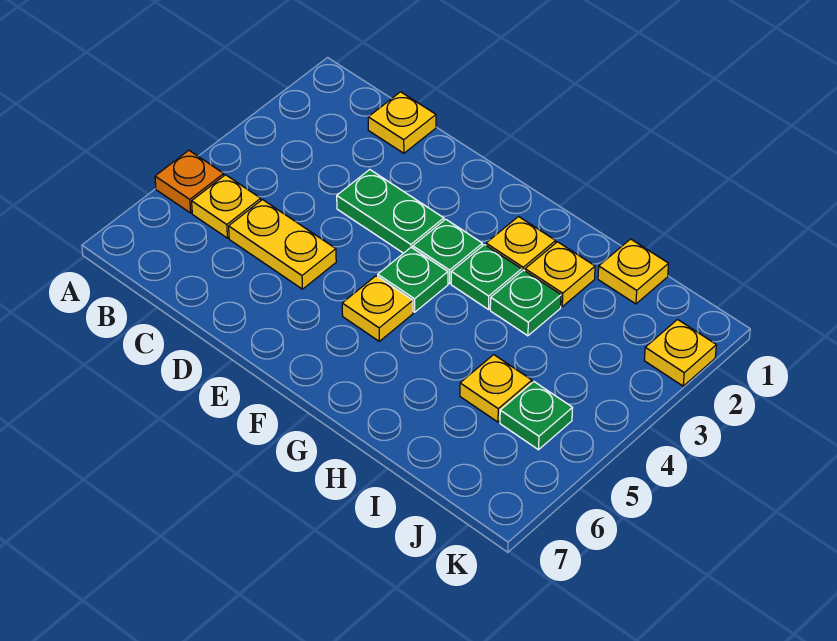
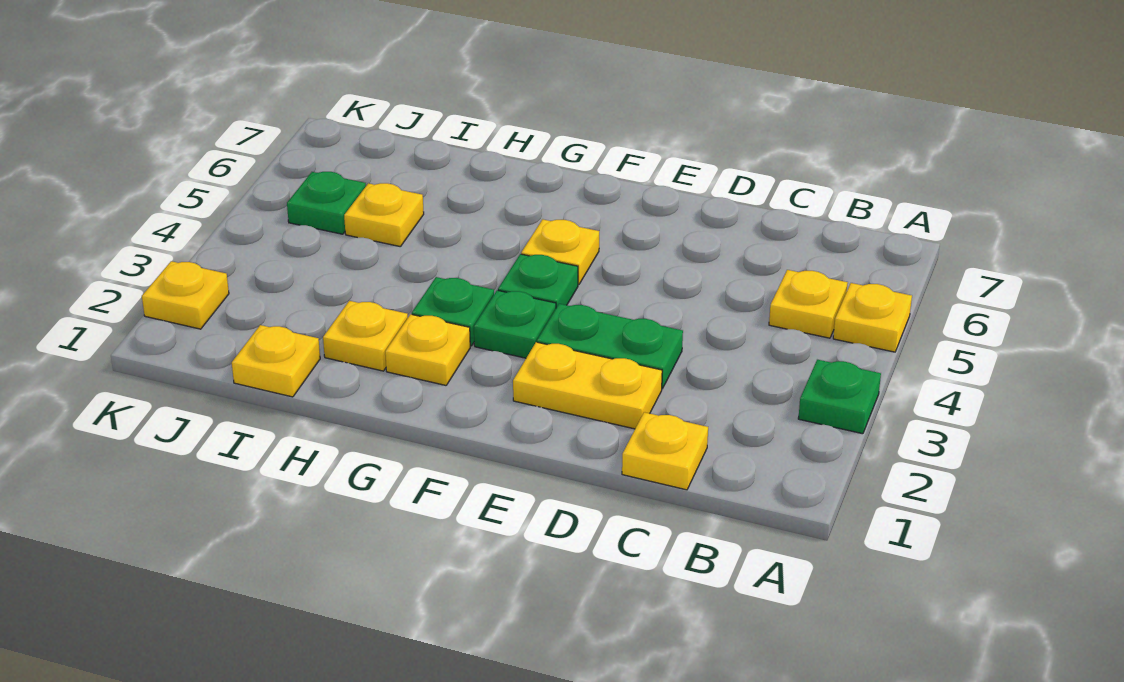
orange 1x1 plate [155,150,224,213] -> yellow 1x1 plate [833,283,912,352]
yellow 1x2 plate [229,200,336,289] -> yellow 1x2 plate moved to [513,342,662,429]
green 1x1 plate [490,270,561,336] -> green 1x1 plate moved to [798,360,881,434]

